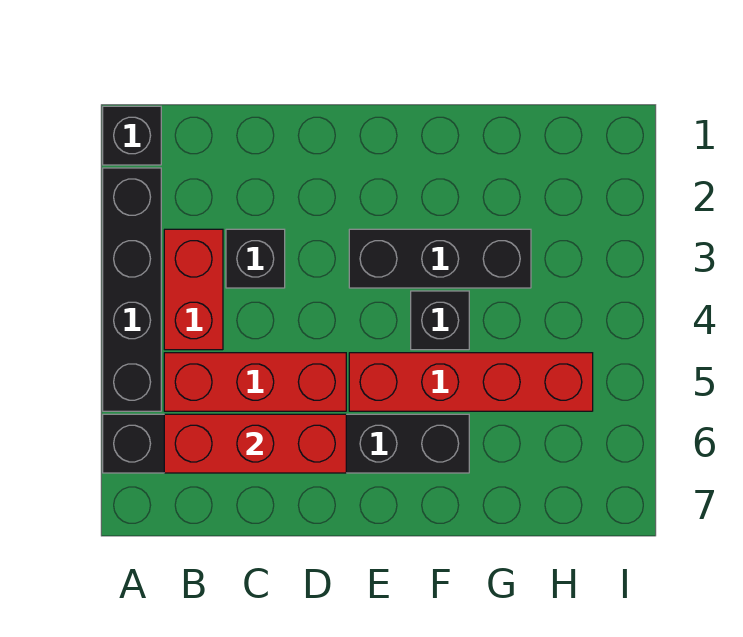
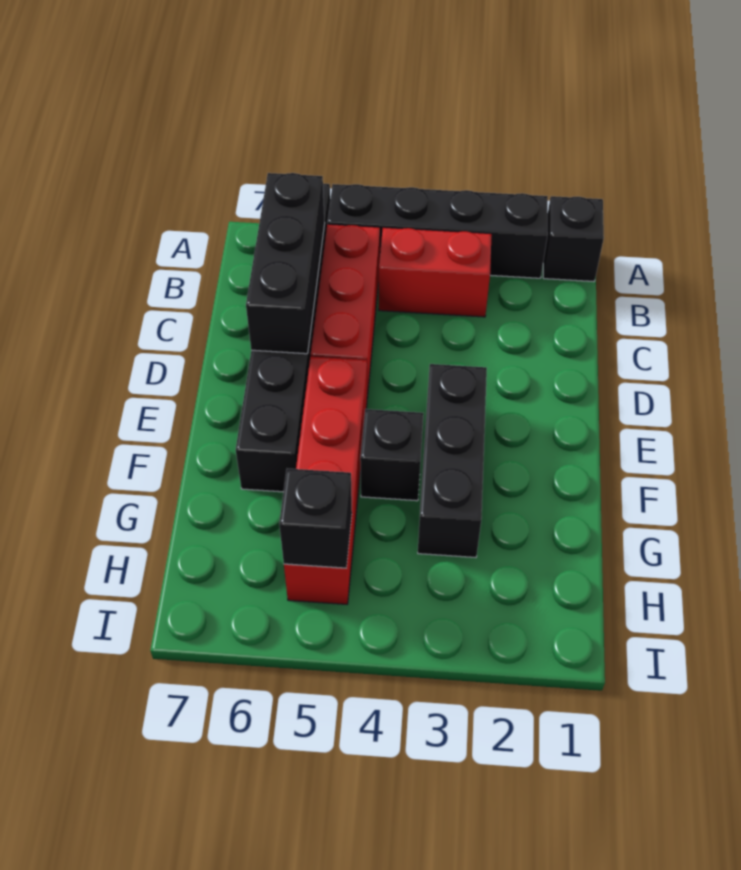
red 1x3 brick [164,414,346,473] -> black 1x3 brick [246,173,325,354]
black 1x1 brick [226,229,285,288] -> black 1x1 brick moved to [279,468,352,568]

